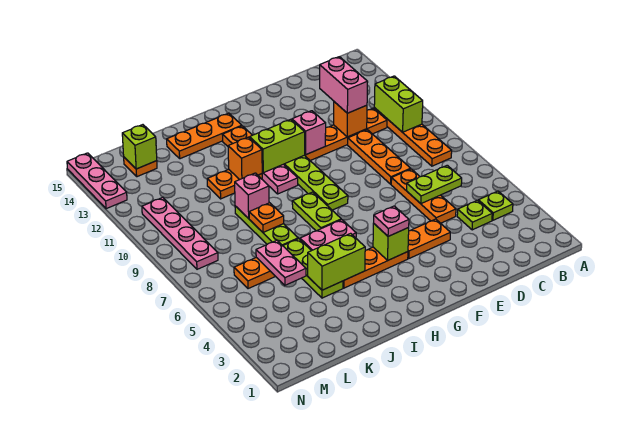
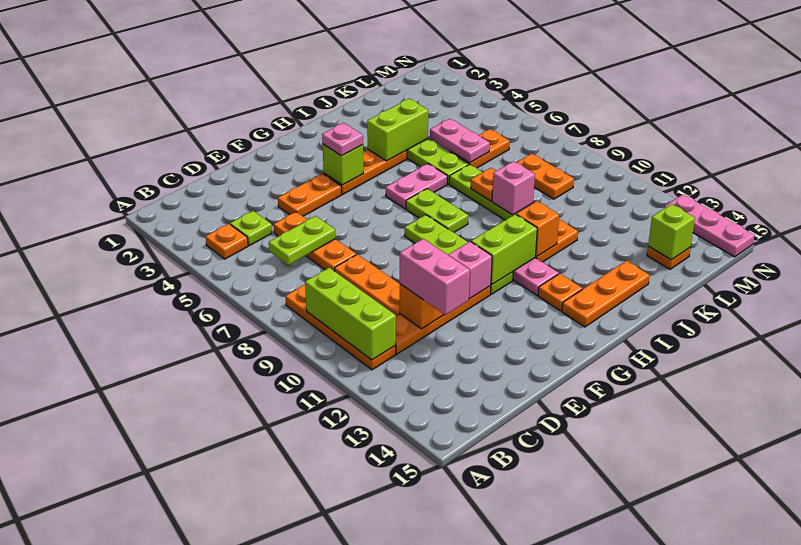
lime 1x1 plate [478,191,513,220] -> orange 1x1 plate [206,224,248,259]
lime 1x2 brick [374,76,423,132] -> lime 1x3 brick [305,268,396,360]
none -> orange 1x2 plate [516,154,574,199]
pink 1x4 plate [142,197,218,269] -> none

